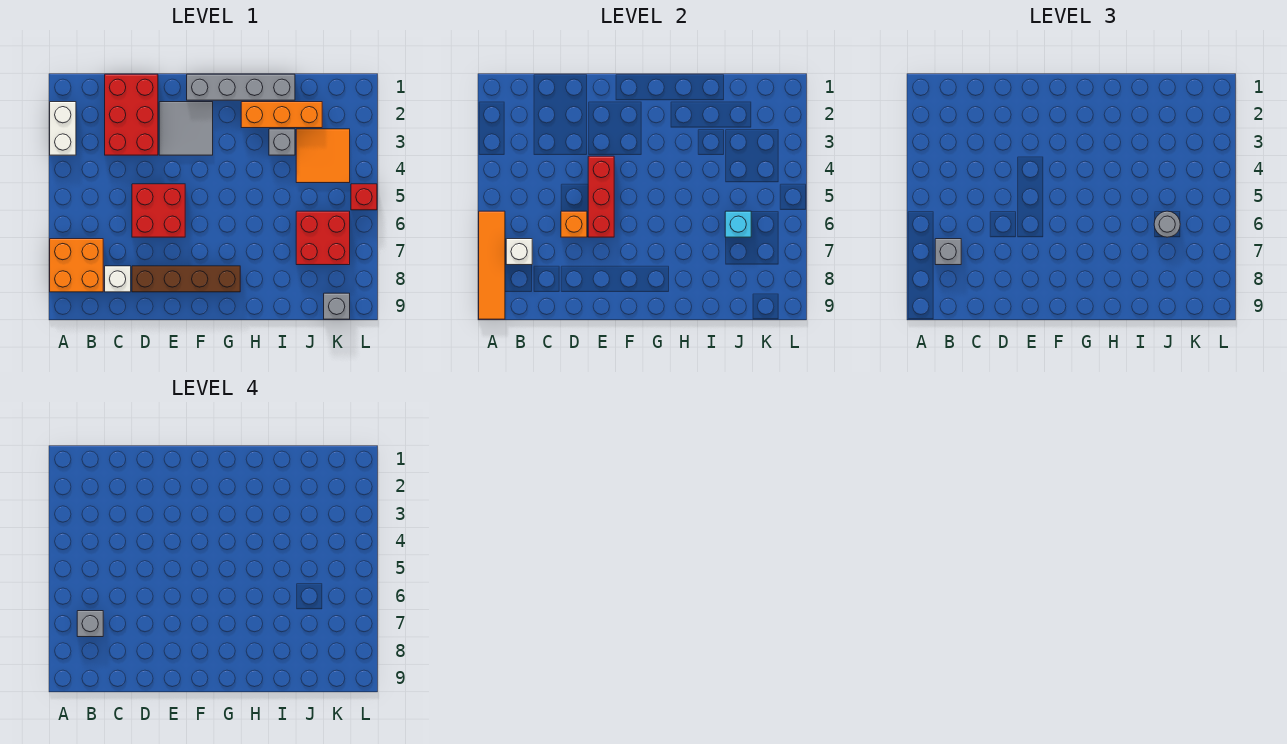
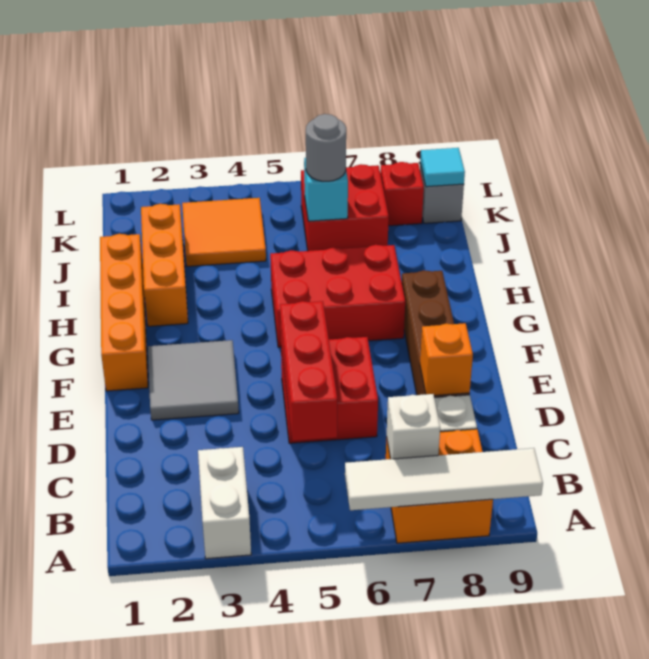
white 1x2 brick [50,102,76,155] -> white 1x2 brick turned to [198,447,251,559]
orange 1x4 tile [479,211,505,319] -> white 1x4 tile [345,448,543,510]
grey 1x1 brick [935,239,961,265] -> none
grey 1x1 brick [77,611,103,637] -> none
red 2x3 brick [105,74,158,155] -> red 2x3 brick moved to [270,245,405,347]
orange 1x1 brick [561,211,587,237] -> orange 1x1 brick moved to [420,323,473,396]
red 1x3 brick [588,156,614,237] -> red 1x3 brick turned to [280,301,337,441]
grey 1x4 brick [187,74,295,100] -> orange 1x4 brick [100,234,148,391]
grey 1x1 brick [269,129,295,155] -> none
none -> cyan 1x1 tile [420,148,465,187]
red 1x1 brick [351,184,377,210] -> red 1x1 brick moved to [380,162,424,226]

